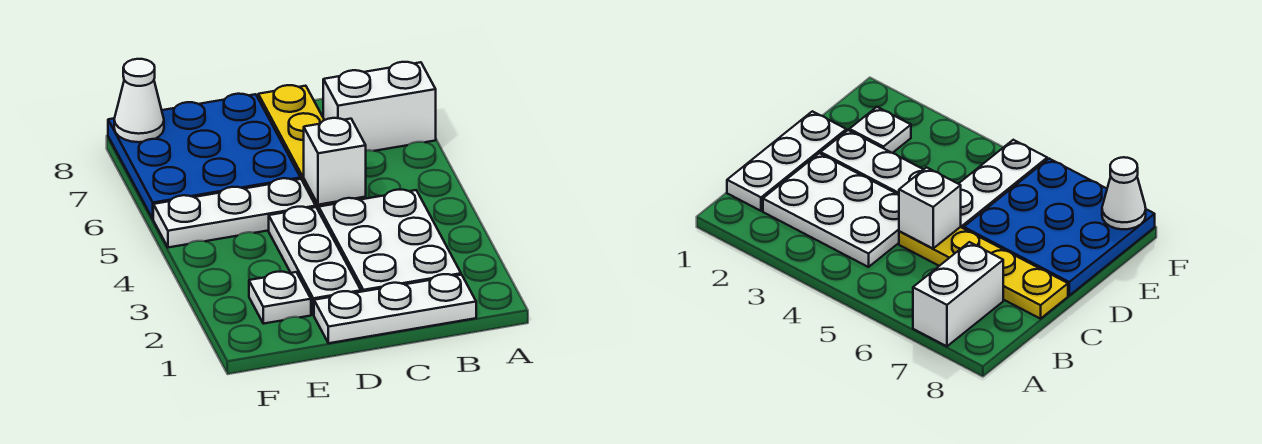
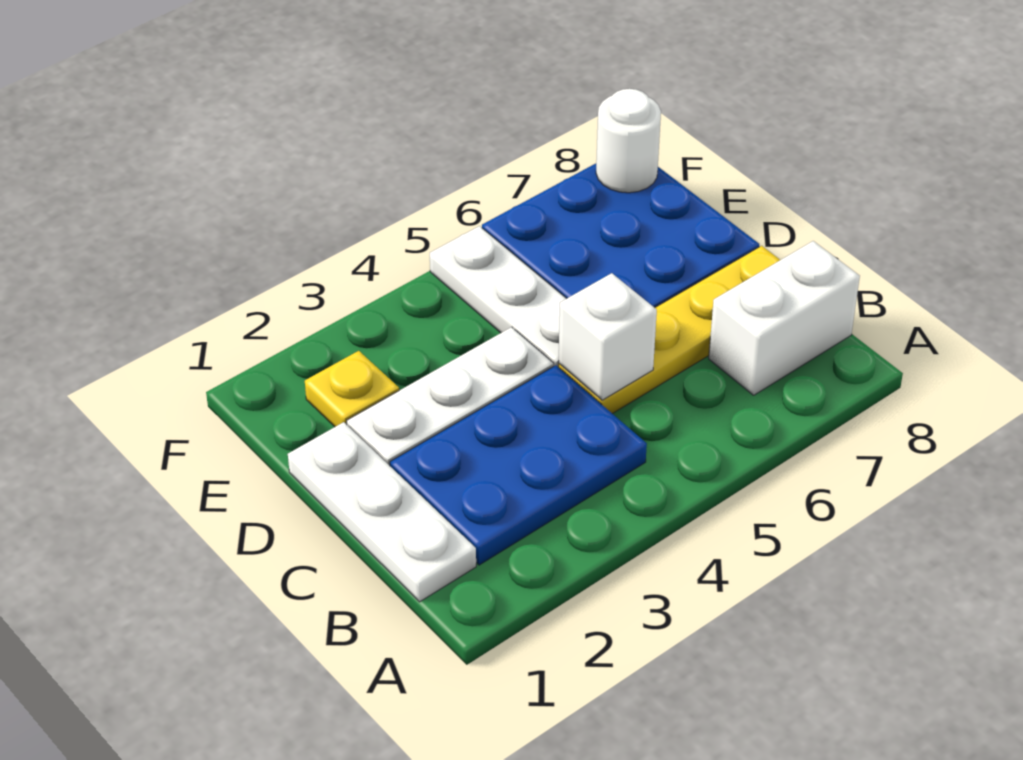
white 1x2 brick [323,62,436,151] -> white 1x2 brick turned to [709,241,860,395]
white 2x3 plate [319,190,461,292] -> blue 2x3 plate [390,365,647,565]
white 1x1 plate [249,272,311,324] -> yellow 1x1 plate [305,351,399,427]
white 1x1 cone [114,59,164,142] -> white 1x1 round brick [596,89,661,193]

